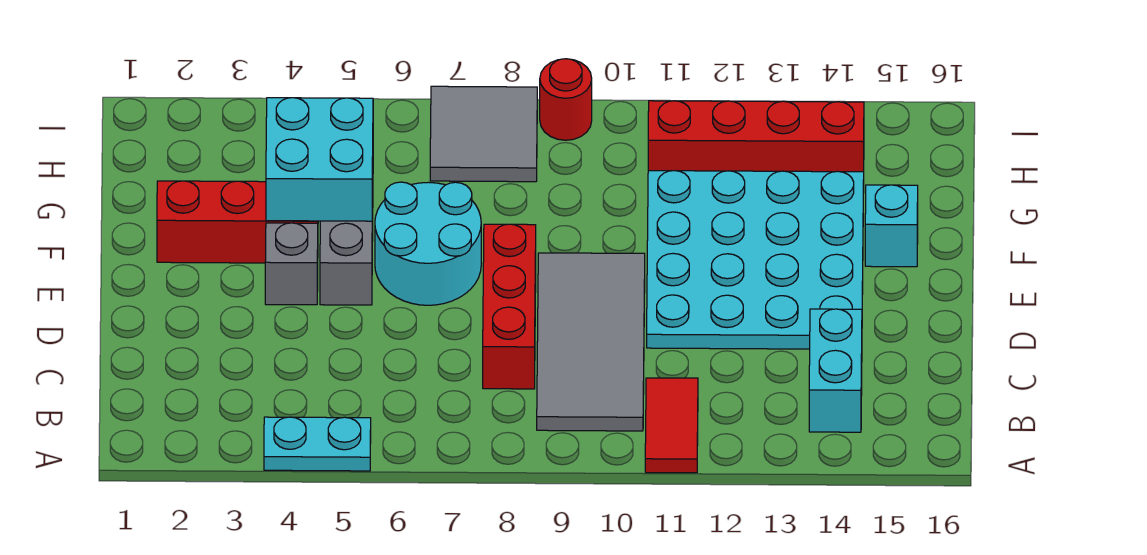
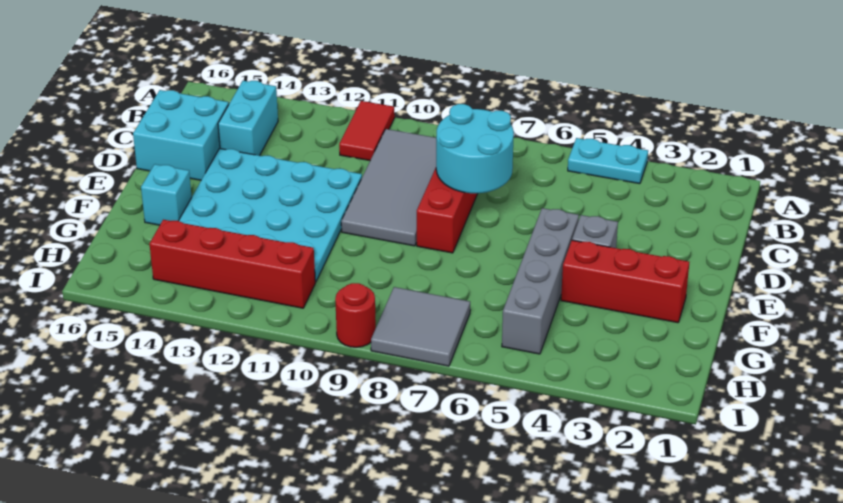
cyan 2x2 round brick [375,182,481,305] -> cyan 2x2 round brick moved to [436,104,514,193]
cyan 2x2 brick [266,98,373,221] -> cyan 2x2 brick moved to [133,90,229,180]

